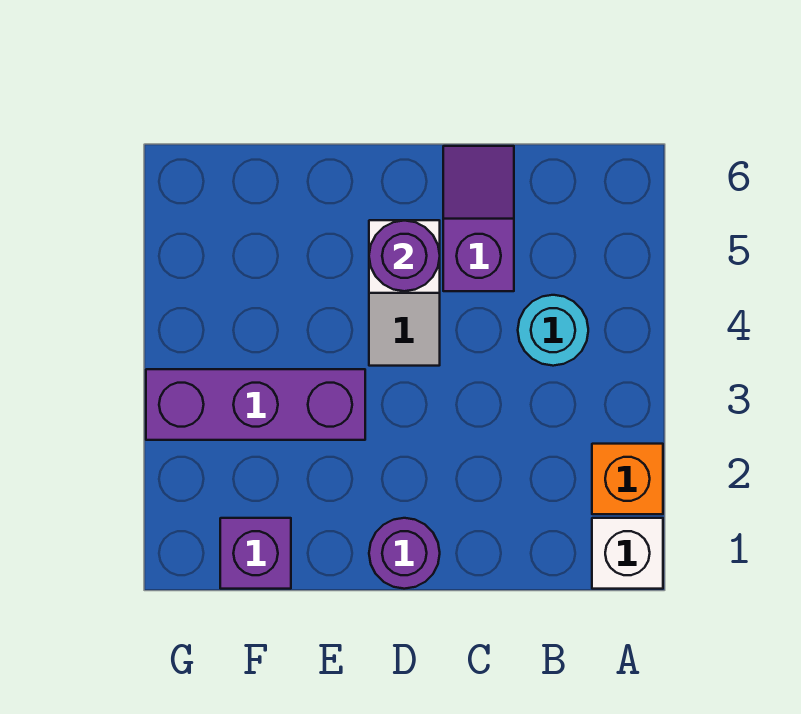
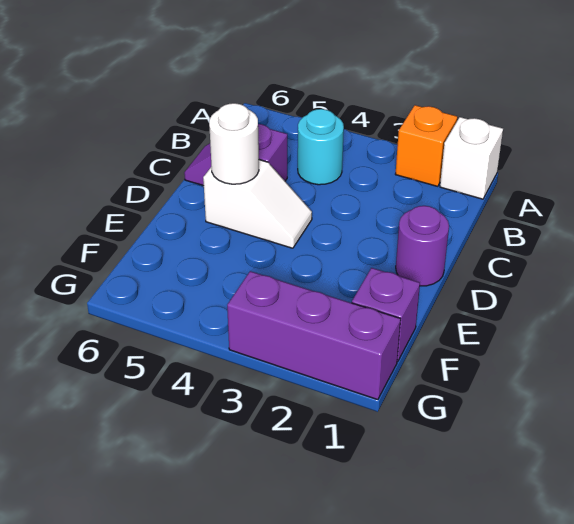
purple 1x1 round brick [369,221,440,291] -> white 1x1 round brick [209,103,259,184]
purple 1x3 brick [146,369,365,440] -> purple 1x3 brick turned to [227,271,401,400]

